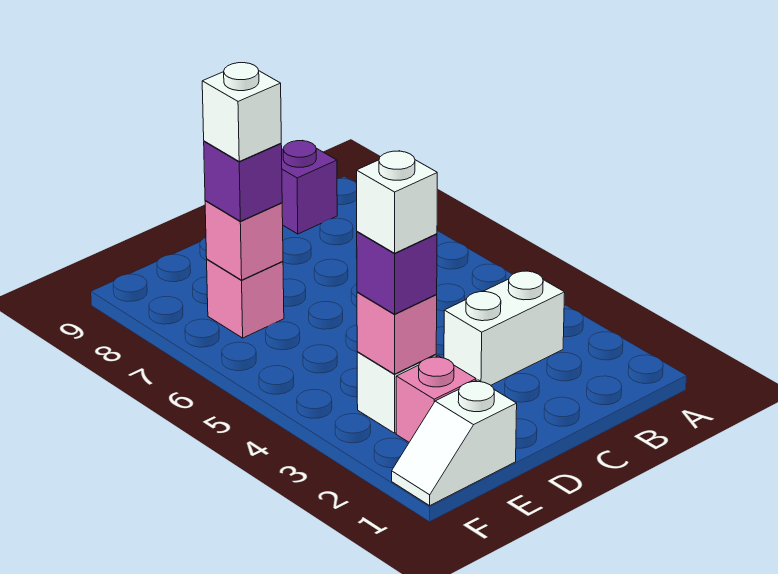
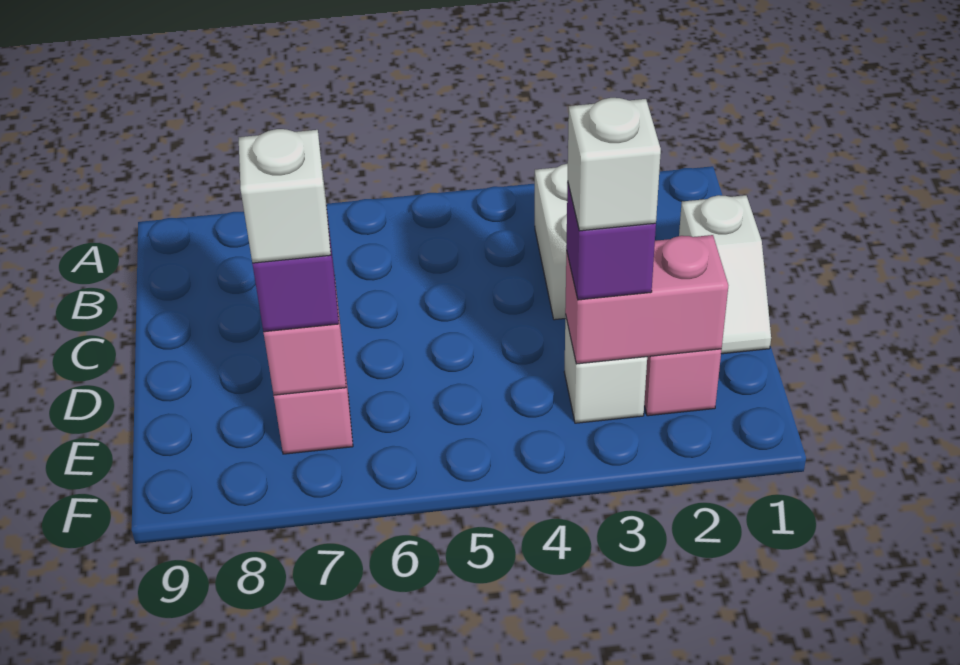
purple 1x1 brick [282,141,337,234] -> none
white 1x2 slope [392,380,517,506] -> white 1x2 slope moved to [679,195,771,354]
pink 1x1 brick [357,292,437,374] -> pink 1x2 brick [565,235,728,364]

